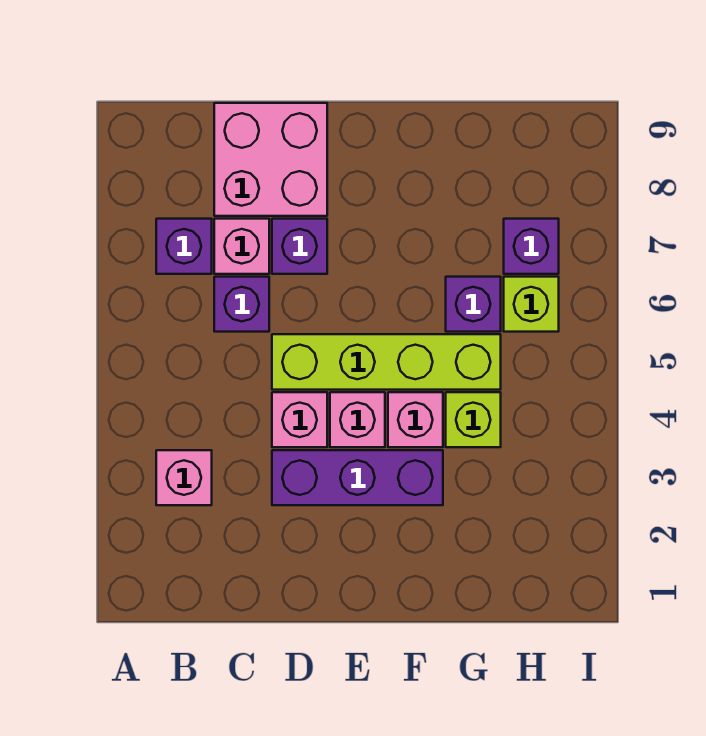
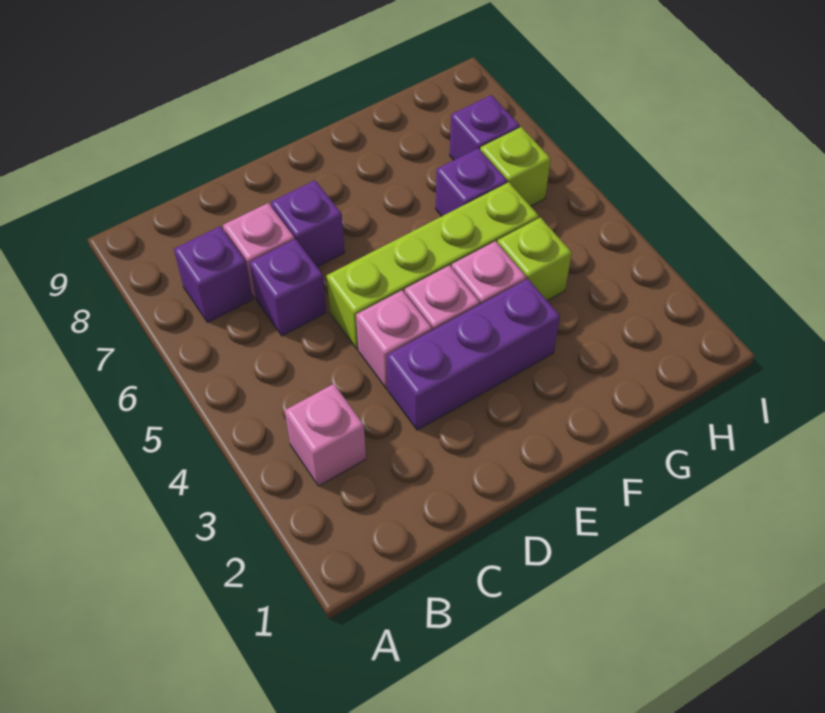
pink 2x2 brick [214,103,327,216] -> none

